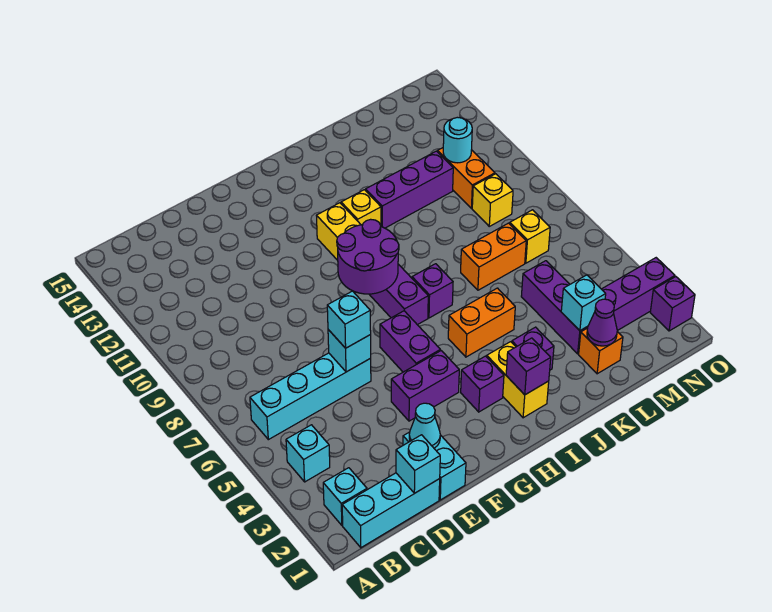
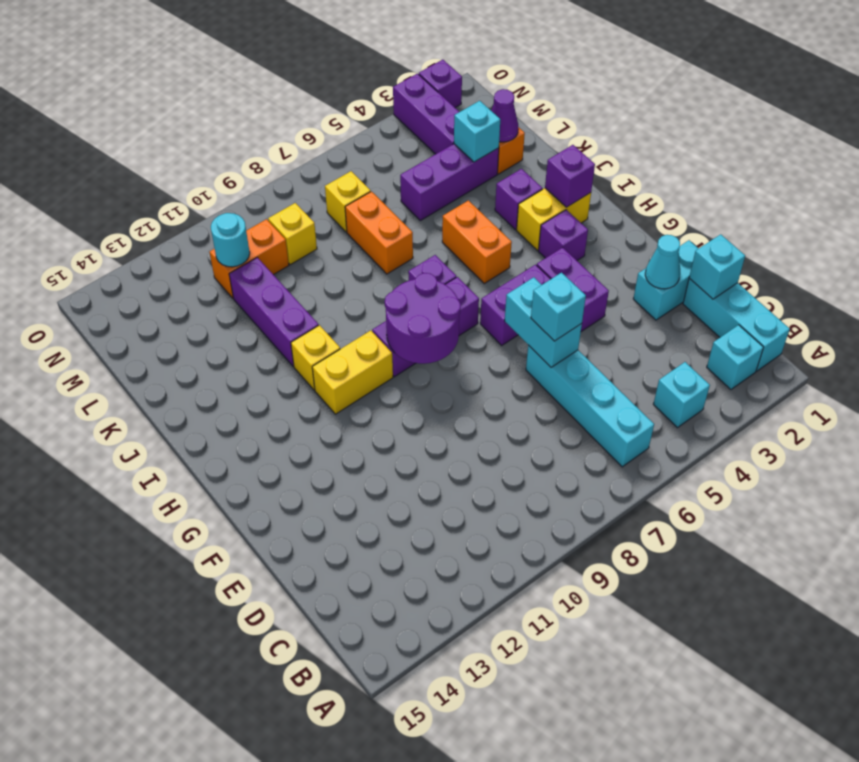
cyan 1x1 brick [328,330,371,372] -> cyan 1x2 brick [505,277,582,367]

